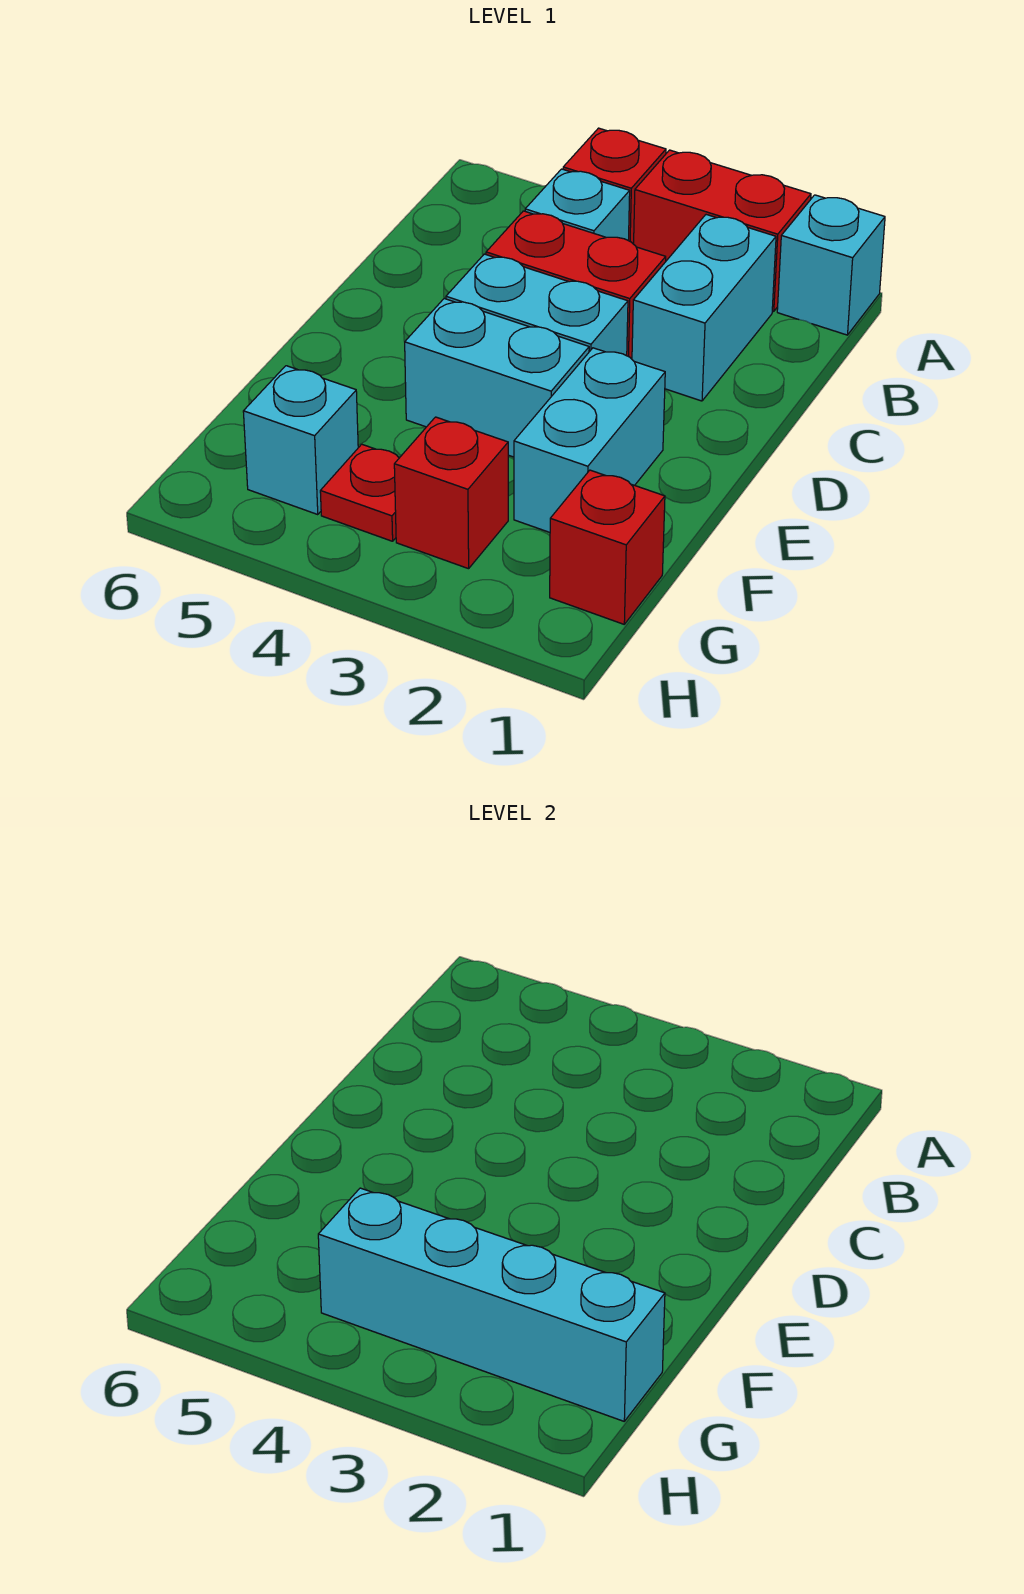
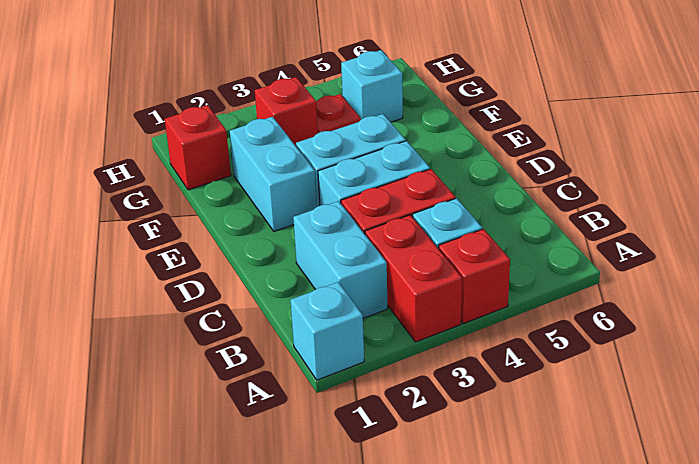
red 1x2 brick [634,150,811,311] -> red 1x2 brick turned to [365,215,462,342]
cyan 1x4 brick [318,1188,665,1421] -> none

